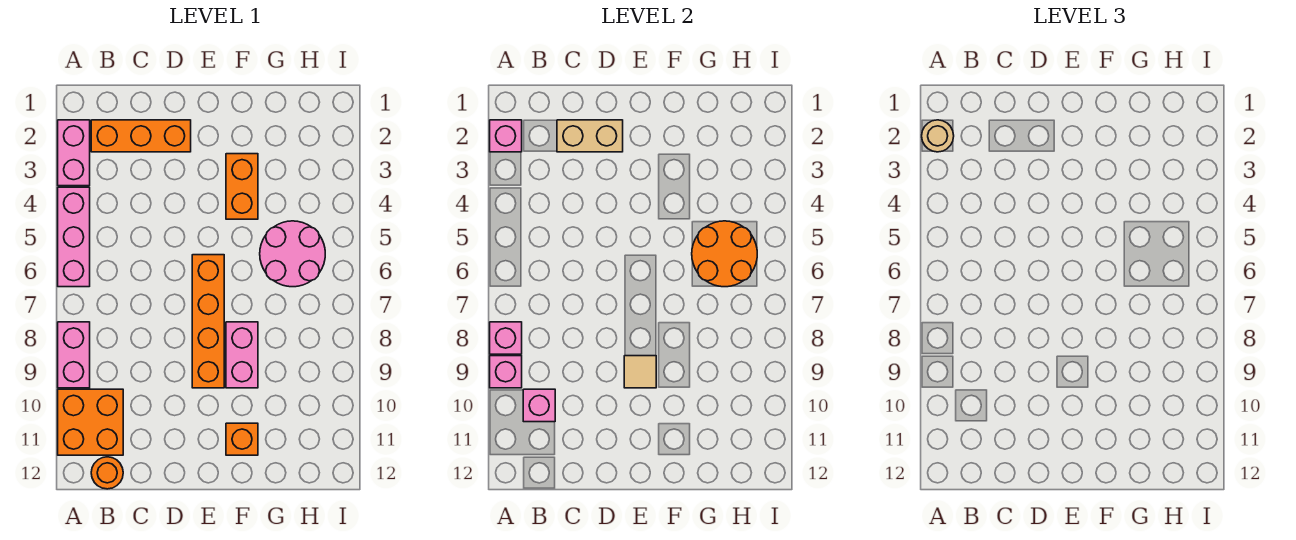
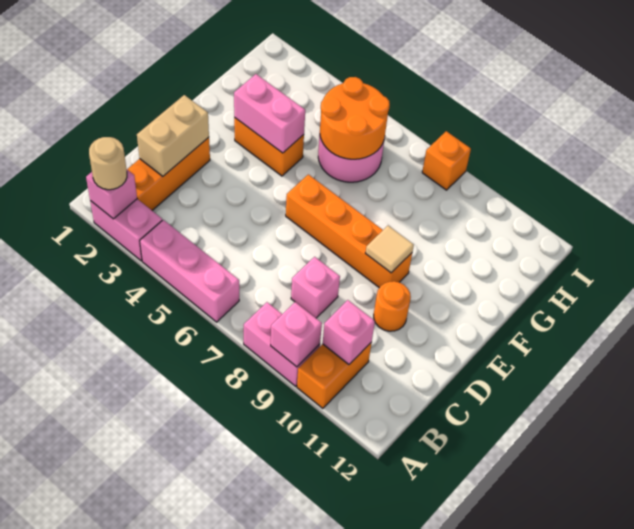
pink 1x1 brick [490,322,522,354] -> pink 1x1 brick moved to [291,257,340,318]
orange 2x2 brick [58,389,123,455] -> orange 1x2 brick [297,342,372,408]
orange 1x1 round brick [91,457,123,489] -> orange 1x1 round brick moved to [374,281,411,331]
pink 1x2 brick [226,322,258,388] -> pink 1x2 brick moved to [234,74,305,153]
orange 1x1 brick [226,423,258,455] -> orange 1x1 brick moved to [422,131,471,190]

